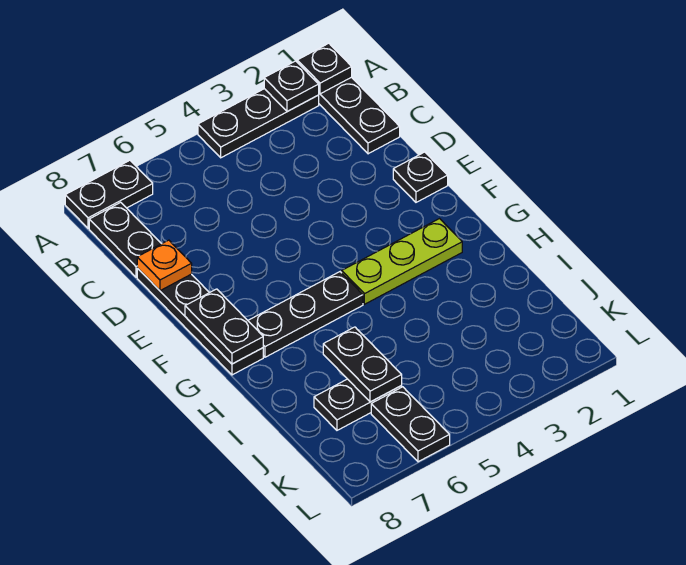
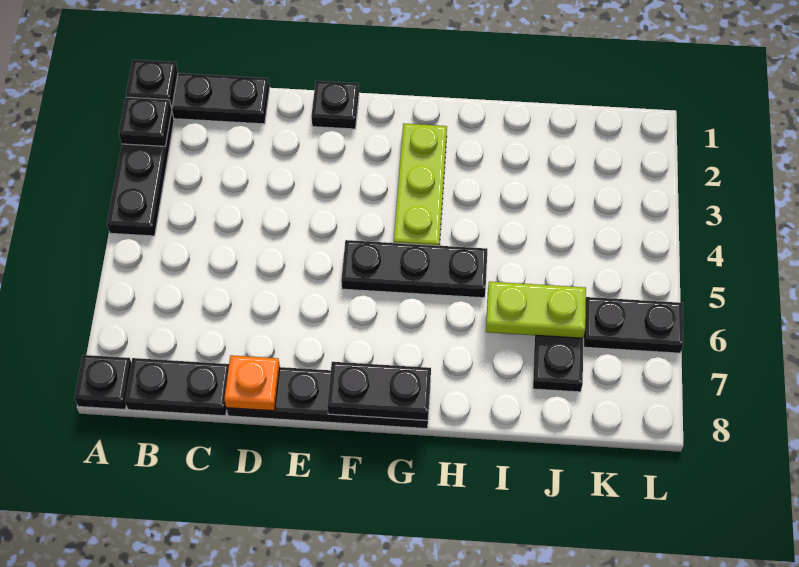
black 1x2 plate [65,160,153,228] -> black 1x1 plate [75,355,132,409]
black 1x3 plate [248,272,363,357] -> black 1x3 plate turned to [341,240,487,298]
black 1x2 plate [323,327,402,402] -> lime 1x2 plate [486,282,586,338]

